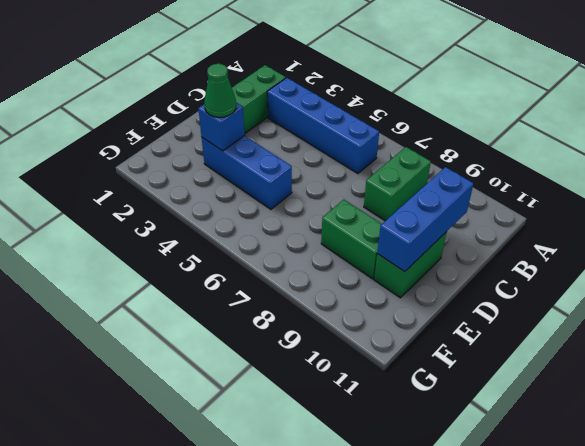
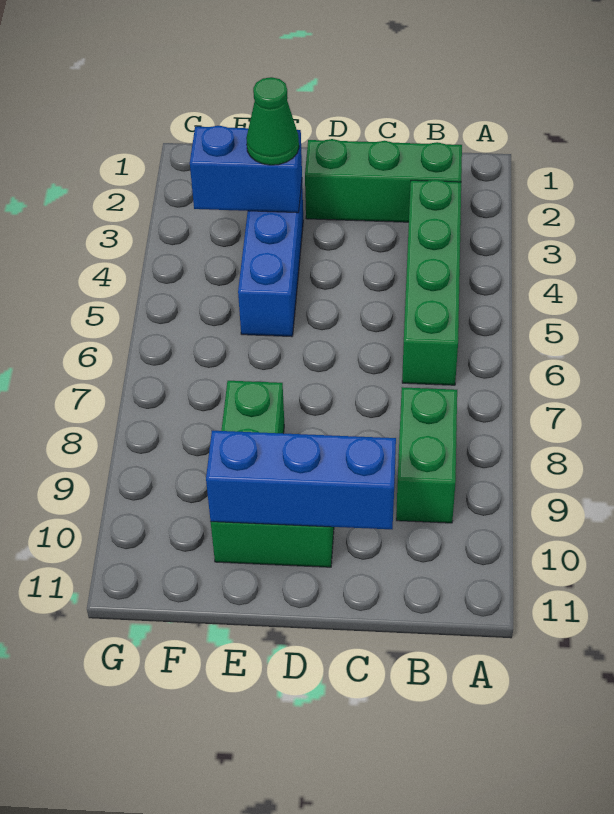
blue 1x4 brick [267,78,379,173] -> green 1x4 brick [402,180,461,385]
green 1x2 brick [364,147,431,221] -> green 1x2 brick turned to [396,387,457,523]
blue 1x1 brick [198,103,245,151] -> blue 1x2 brick [190,126,302,213]

